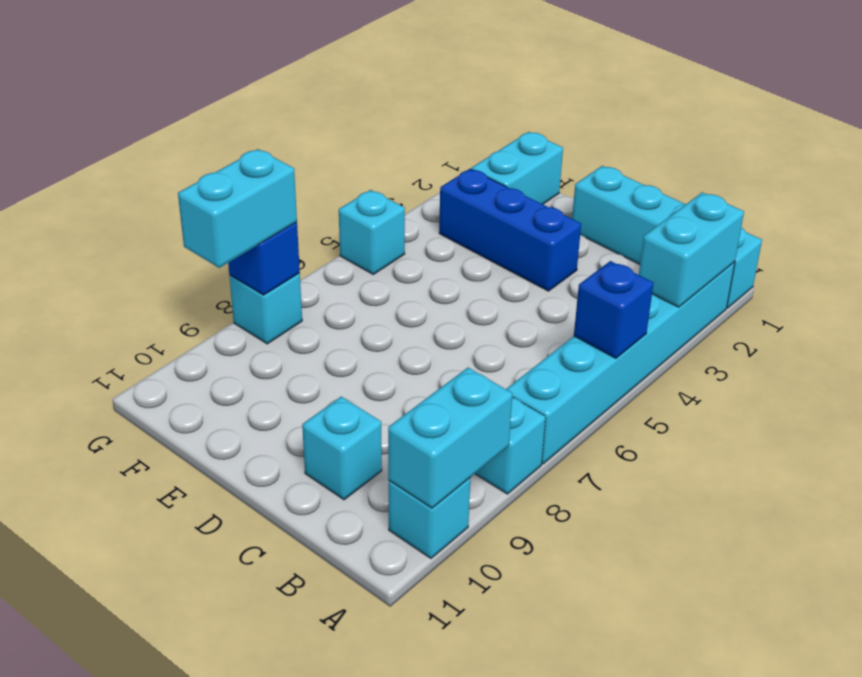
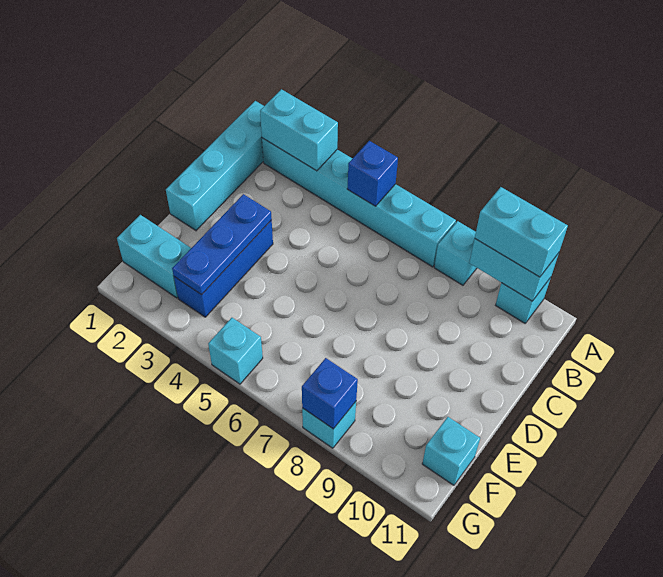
cyan 1x1 brick [302,397,382,500] -> cyan 1x1 brick moved to [422,417,480,485]
none -> blue 1x3 plate [172,194,272,295]
cyan 1x2 brick [178,149,297,268] -> cyan 1x2 brick moved to [475,187,568,277]

